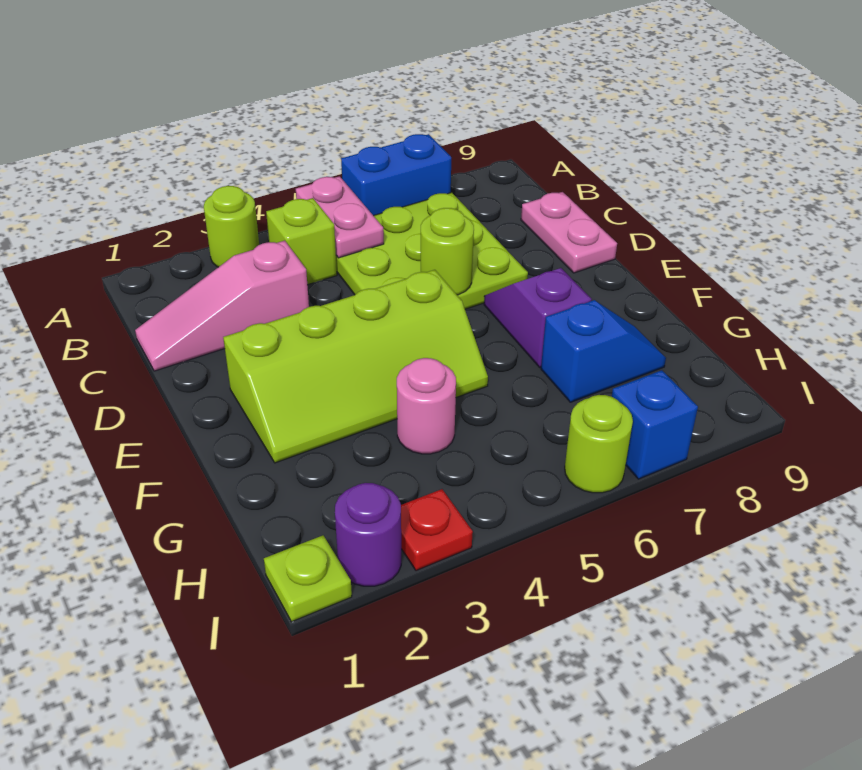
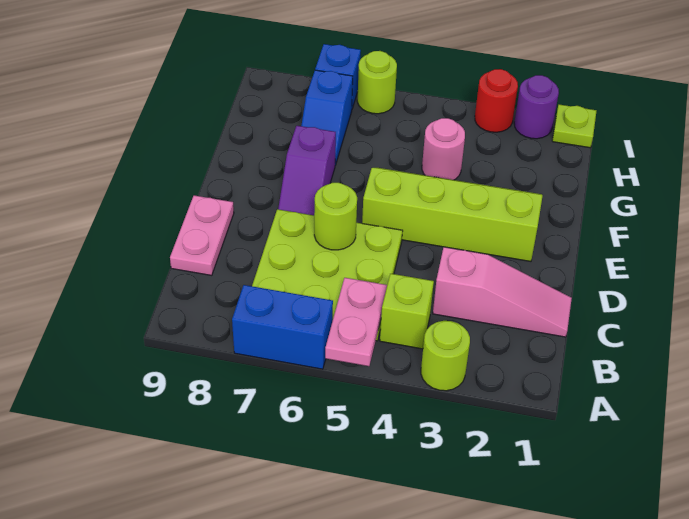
blue 1x2 slope [541,300,666,402] -> blue 1x2 slope turned to [301,70,353,165]
red 1x1 plate [401,489,473,571] -> red 1x1 round brick [475,69,518,132]

